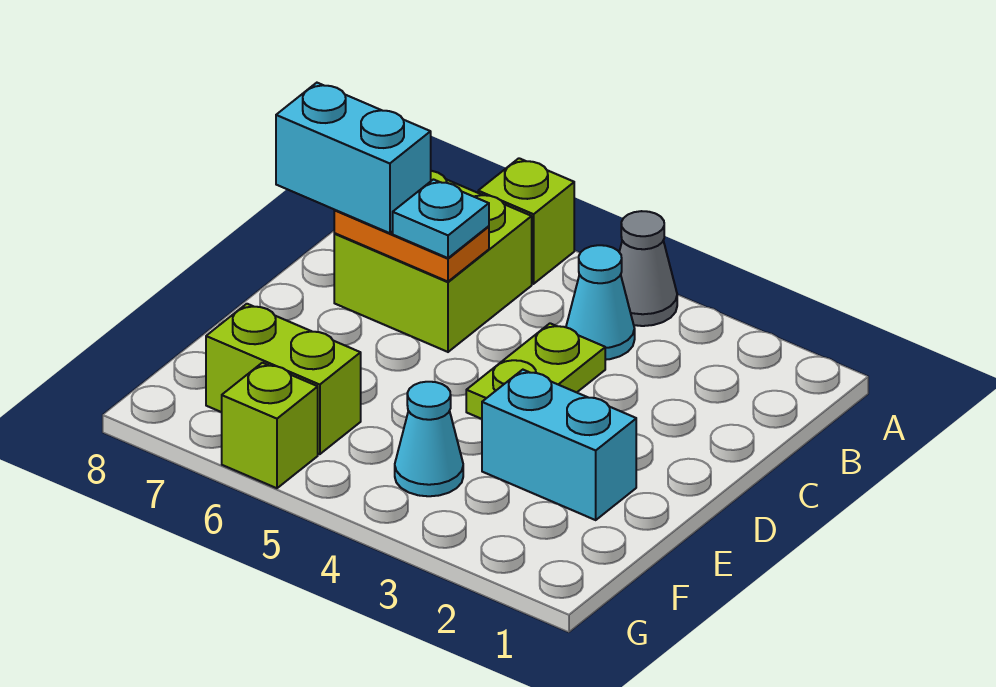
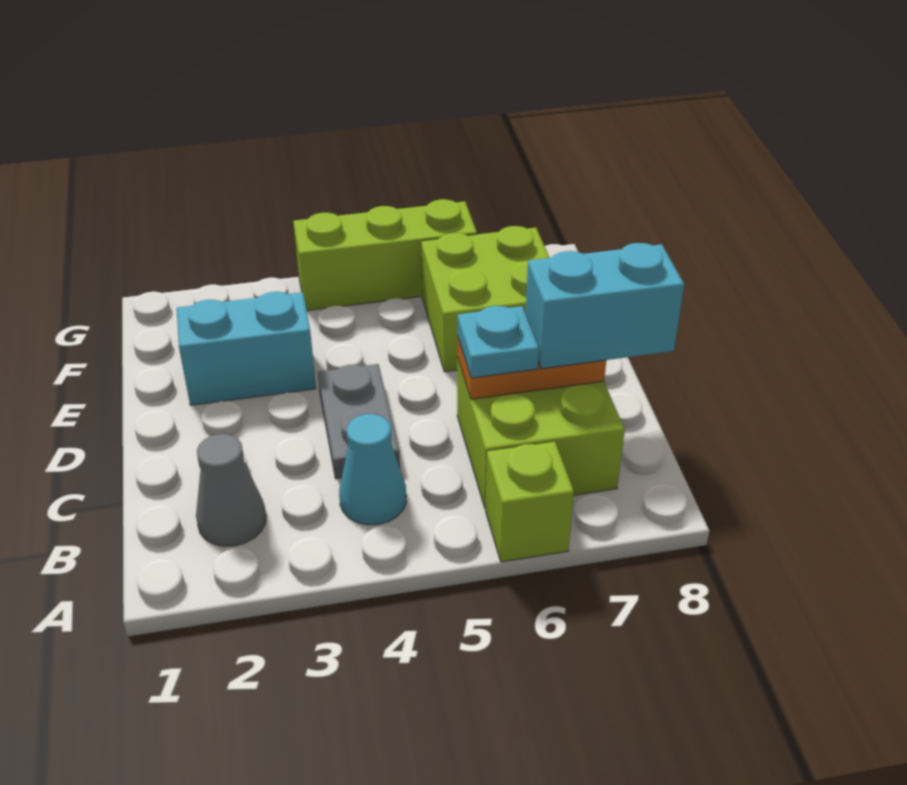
grey 1x1 cone [619,211,677,326] -> grey 1x1 cone moved to [196,434,266,546]
lime 1x2 plate [466,323,605,419] -> grey 1x2 plate [318,364,400,479]
cyan 1x1 cone [395,382,463,496] -> none
lime 1x2 brick [206,304,361,454] -> lime 2x2 brick [421,226,550,372]
lime 1x1 brick [222,363,318,488] -> lime 1x3 brick [293,199,477,311]

